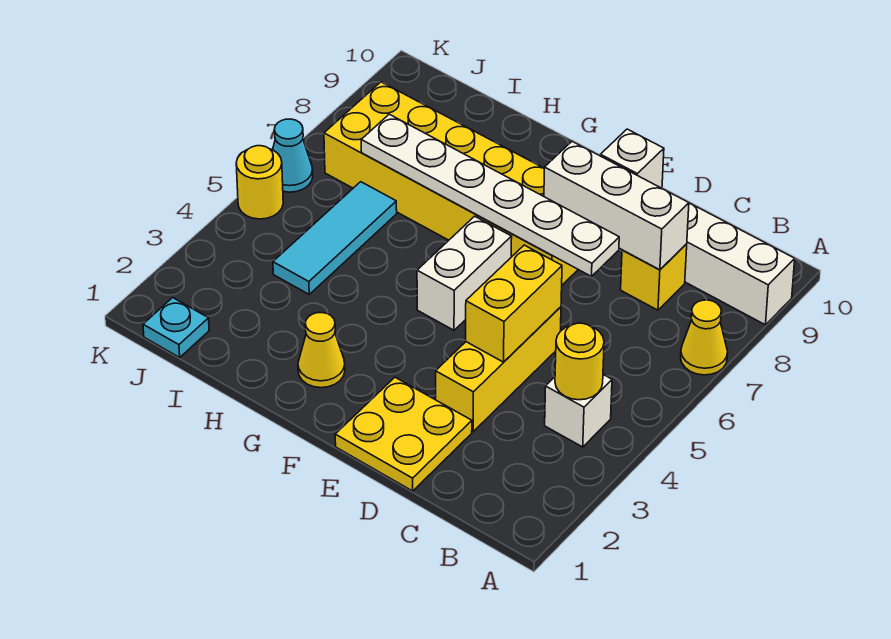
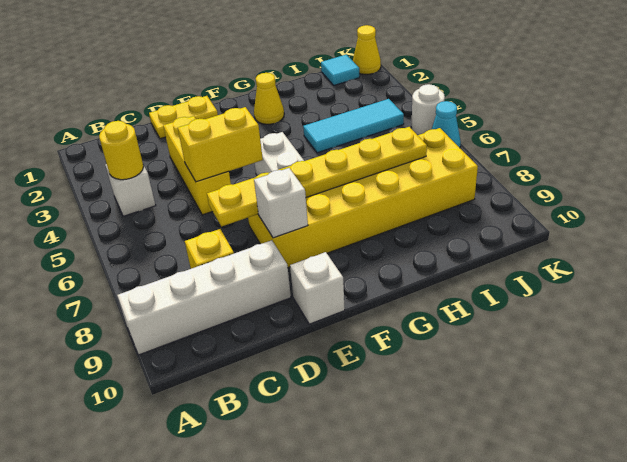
yellow 1x1 cone [681,300,728,375] -> yellow 1x1 cone moved to [353,25,381,74]
white 1x3 brick [544,141,689,270] -> white 1x1 brick [254,168,308,238]
yellow 2x2 plate [335,377,472,491] -> yellow 1x2 plate [149,96,218,139]
yellow 1x2 brick [466,245,562,362] -> yellow 1x2 brick turned to [178,107,263,182]
white 1x6 plate [361,114,619,276] -> yellow 1x6 plate [207,127,427,227]
cyan 1x3 tile [273,182,397,294] -> cyan 1x3 tile turned to [303,99,404,153]
cyan 1x1 plate [143,298,209,357] -> cyan 1x1 tile [321,55,359,85]
yellow 1x1 round brick [236,146,283,219] -> white 1x1 round brick [411,84,445,135]

